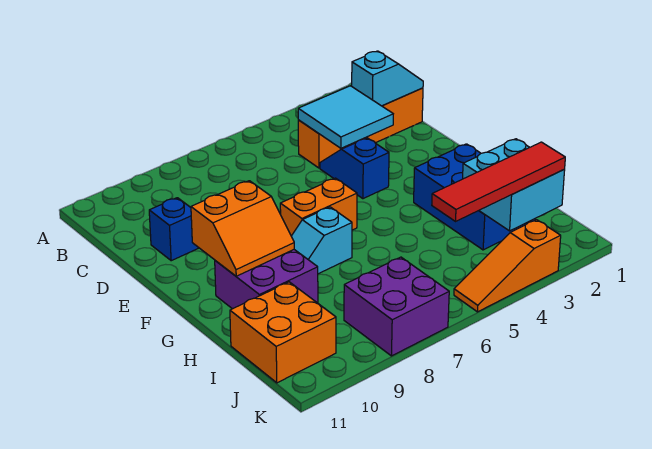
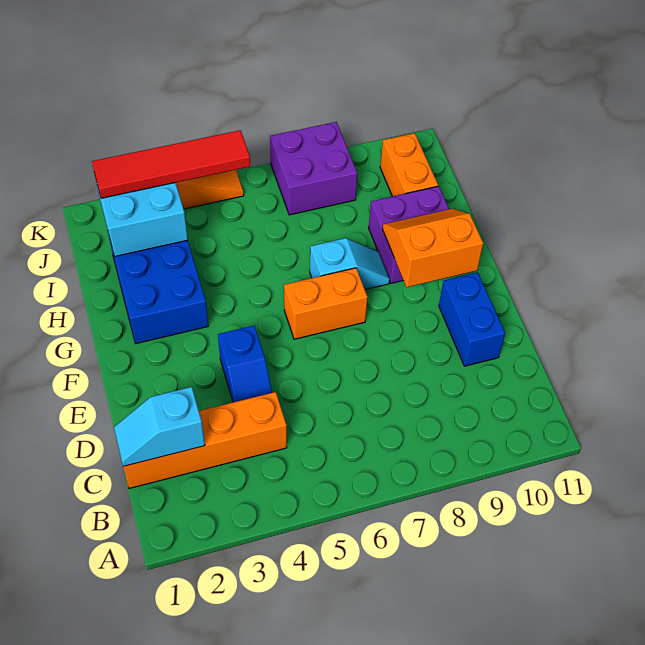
cyan 2x2 tile [298,86,393,148] -> none
blue 1x1 brick [149,198,199,261] -> blue 1x2 brick [439,272,505,366]
orange 2x2 brick [230,282,336,383] -> orange 1x2 brick [380,133,438,196]

